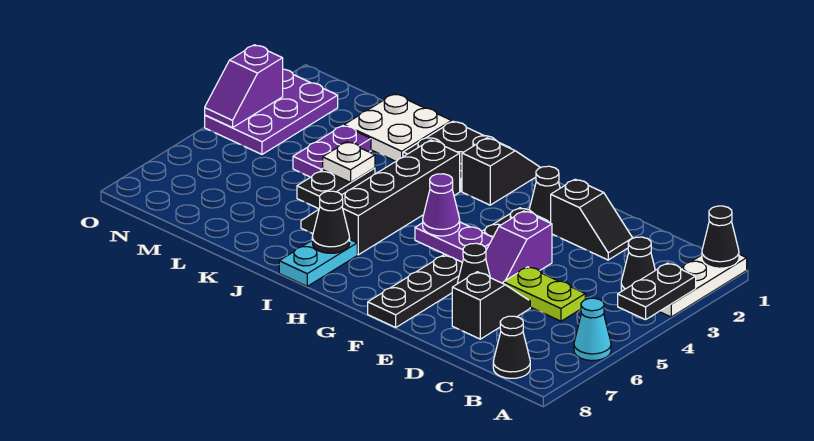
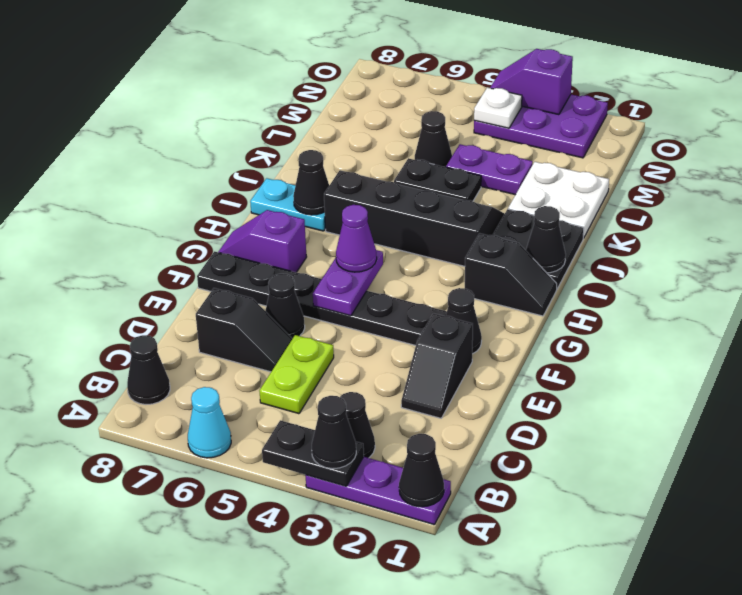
white 1x3 plate [659,254,747,317] -> purple 1x3 plate [306,457,451,525]
none -> black 1x1 cone [312,396,356,469]
purple 1x2 slope [486,211,552,283] -> purple 1x2 slope moved to [219,210,307,272]
none -> black 1x1 cone [526,206,566,273]
white 1x1 plate [323,142,375,182] -> white 1x1 plate moved to [474,87,522,128]
none -> black 1x1 cone [415,111,452,167]

